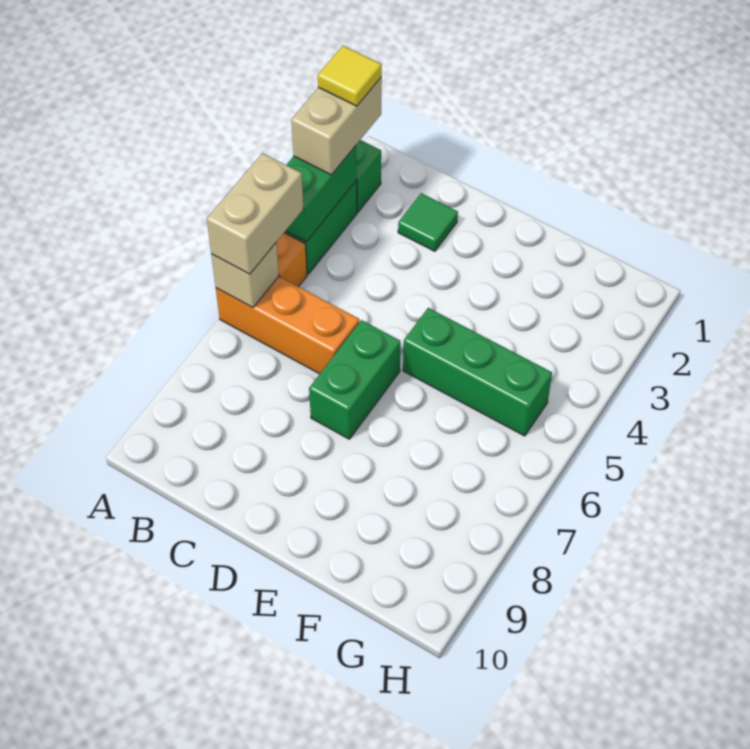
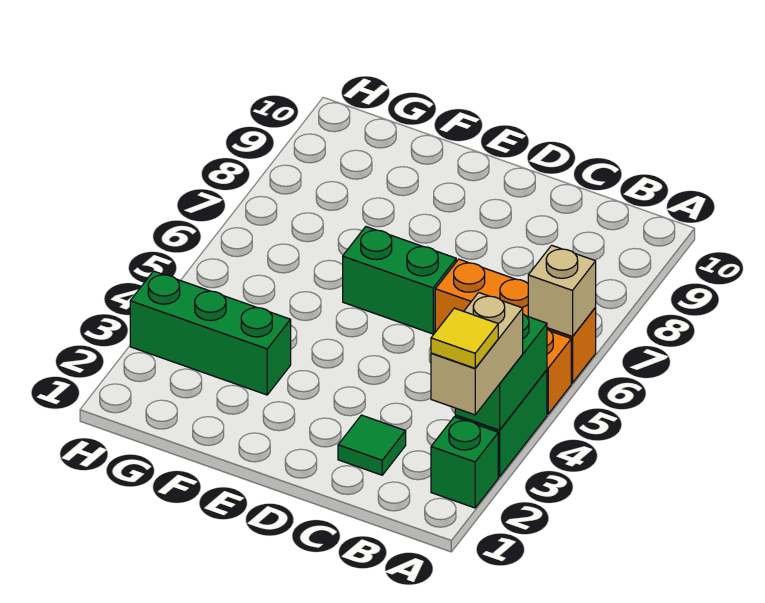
tan 1x2 brick [207,153,304,274] -> none
green 1x2 brick [309,320,400,439] -> green 1x2 brick turned to [343,227,456,334]
green 1x3 brick [403,308,552,436] -> green 1x3 brick moved to [130,271,291,395]

